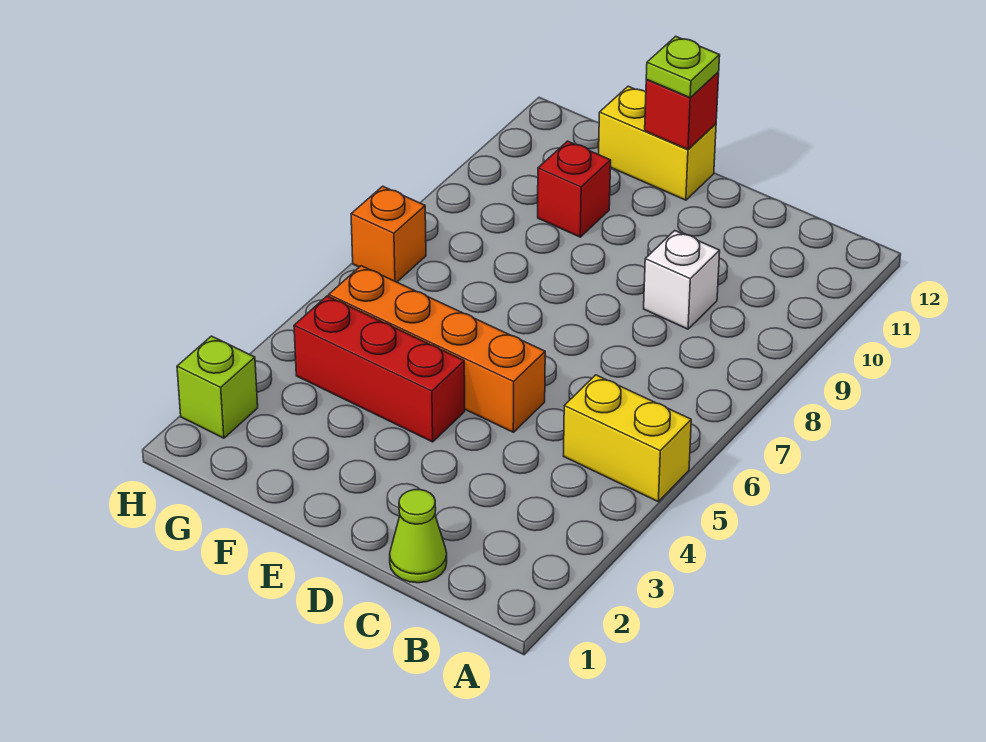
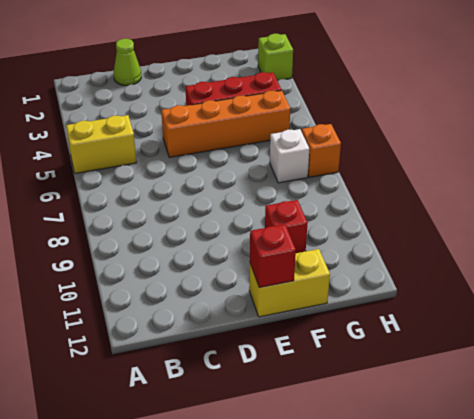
white 1x1 brick [644,231,720,329] -> white 1x1 brick moved to [270,129,309,183]
lime 1x1 plate [646,36,720,98] -> none

